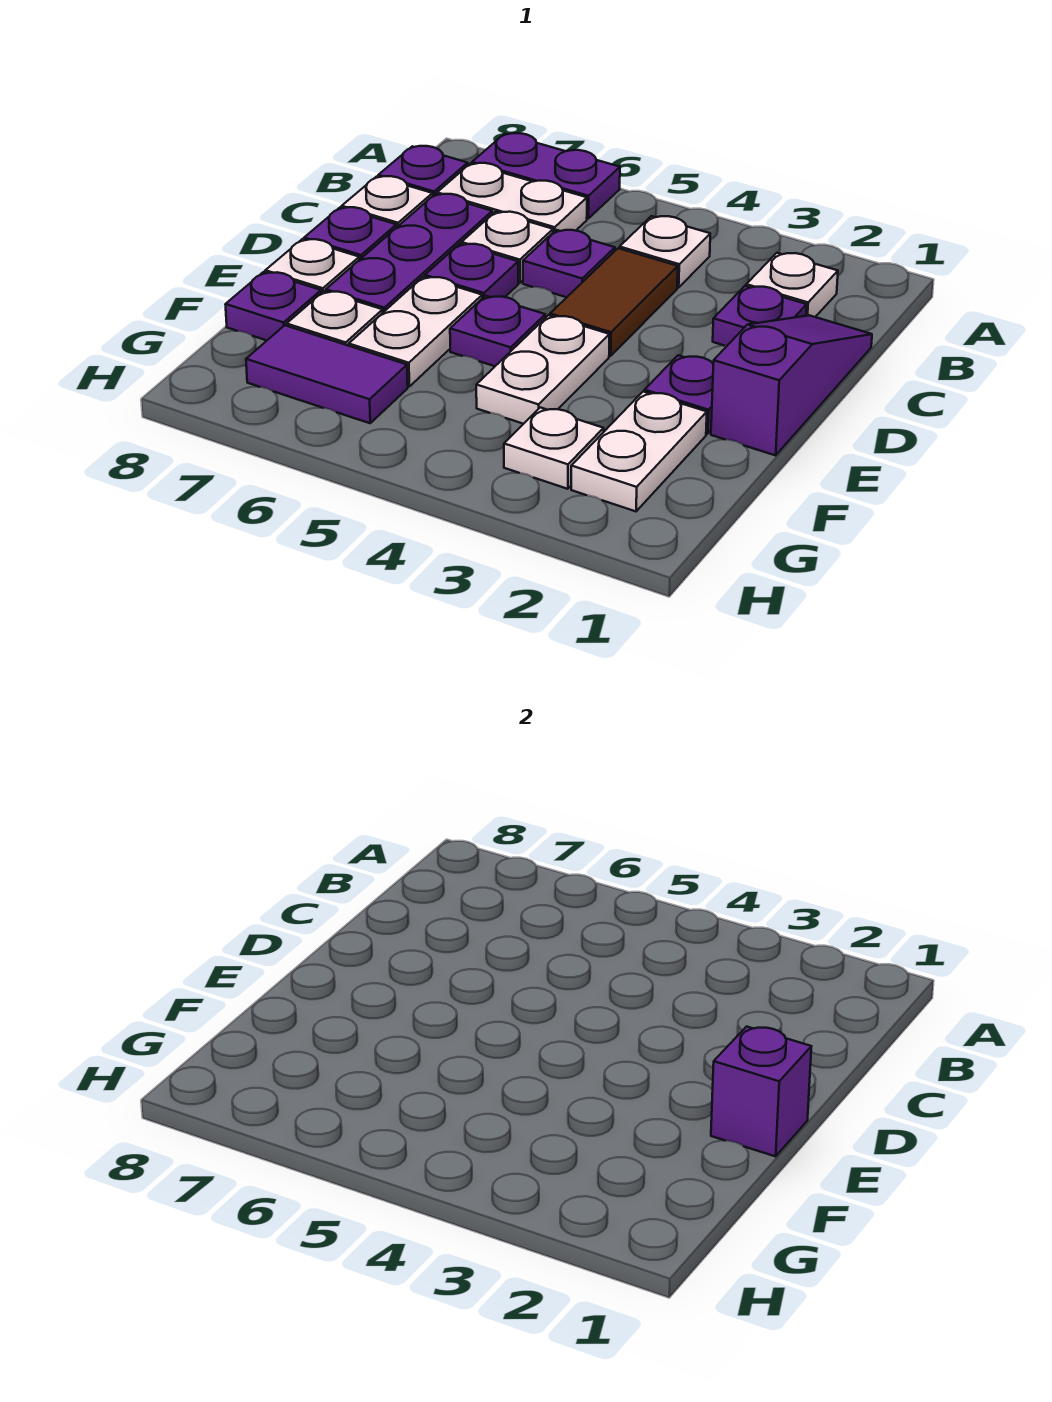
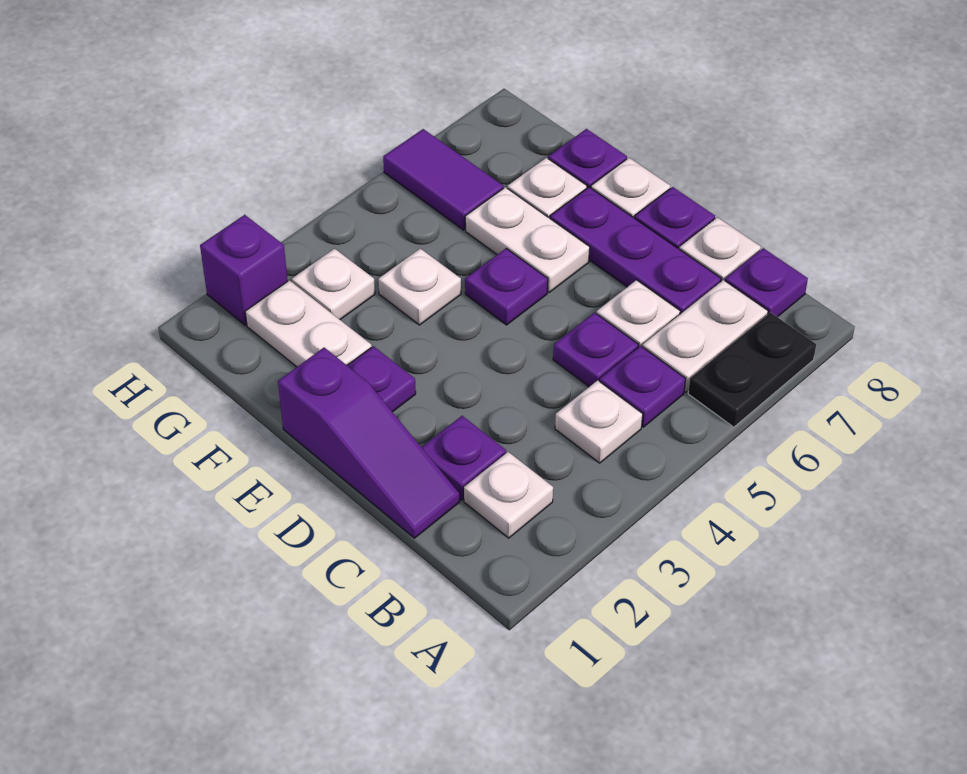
purple 1x2 plate [472,133,620,219] -> black 1x2 plate [688,313,816,427]
brown 1x2 tile [550,248,678,356] -> none
purple 1x1 plate [425,244,518,298] -> purple 1x1 plate moved to [600,346,685,427]
purple 1x1 brick [711,1027,812,1156] -> purple 1x1 brick moved to [200,215,288,325]
white 1x2 plate [476,315,609,424] -> white 1x1 plate [378,248,461,325]
purple 1x2 tile [246,325,408,423] -> purple 1x2 tile turned to [383,129,503,230]

